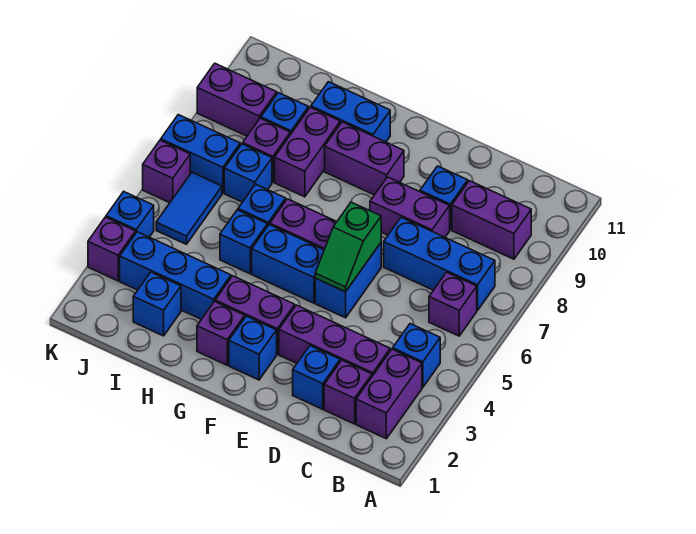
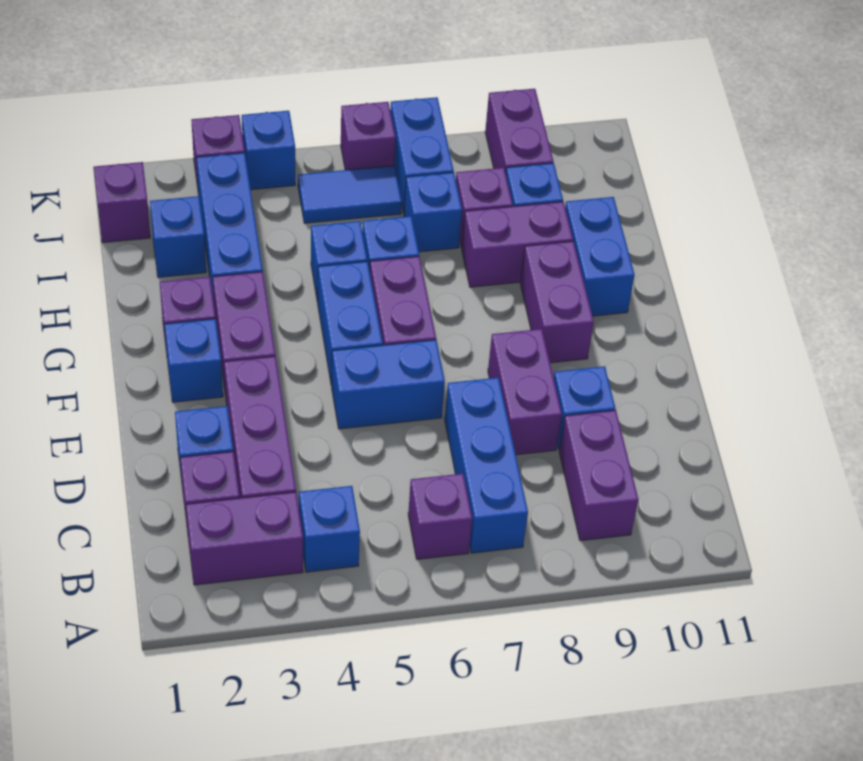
green 1x2 slope [315,202,381,292] -> none
none -> purple 1x1 brick [94,162,150,243]

